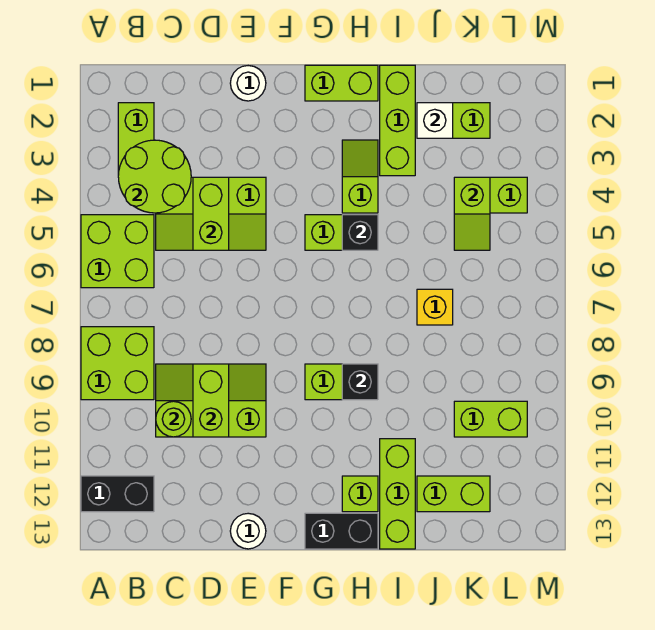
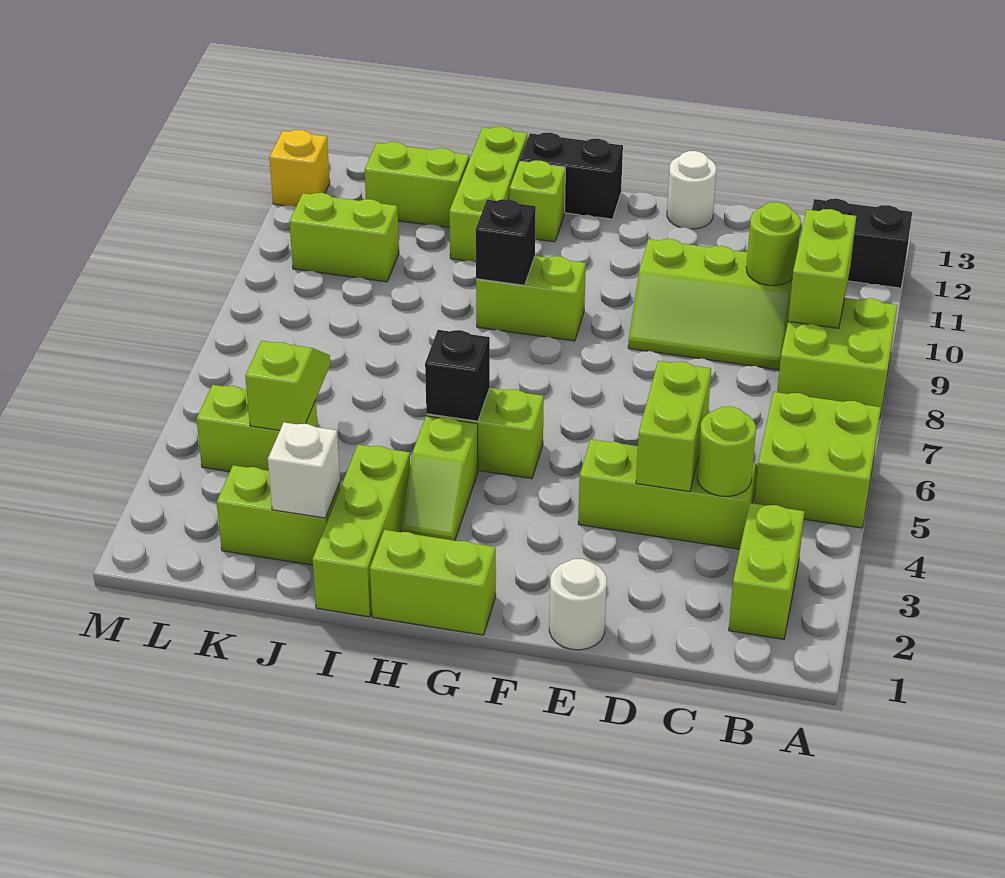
lime 2x2 round brick [118,140,191,213] -> lime 1x1 round brick [697,406,756,496]
lime 1x2 brick [193,364,229,437] -> lime 1x2 brick moved to [788,209,856,328]
yellow 1x1 brick [417,289,453,325] -> yellow 1x1 brick moved to [269,130,330,207]

